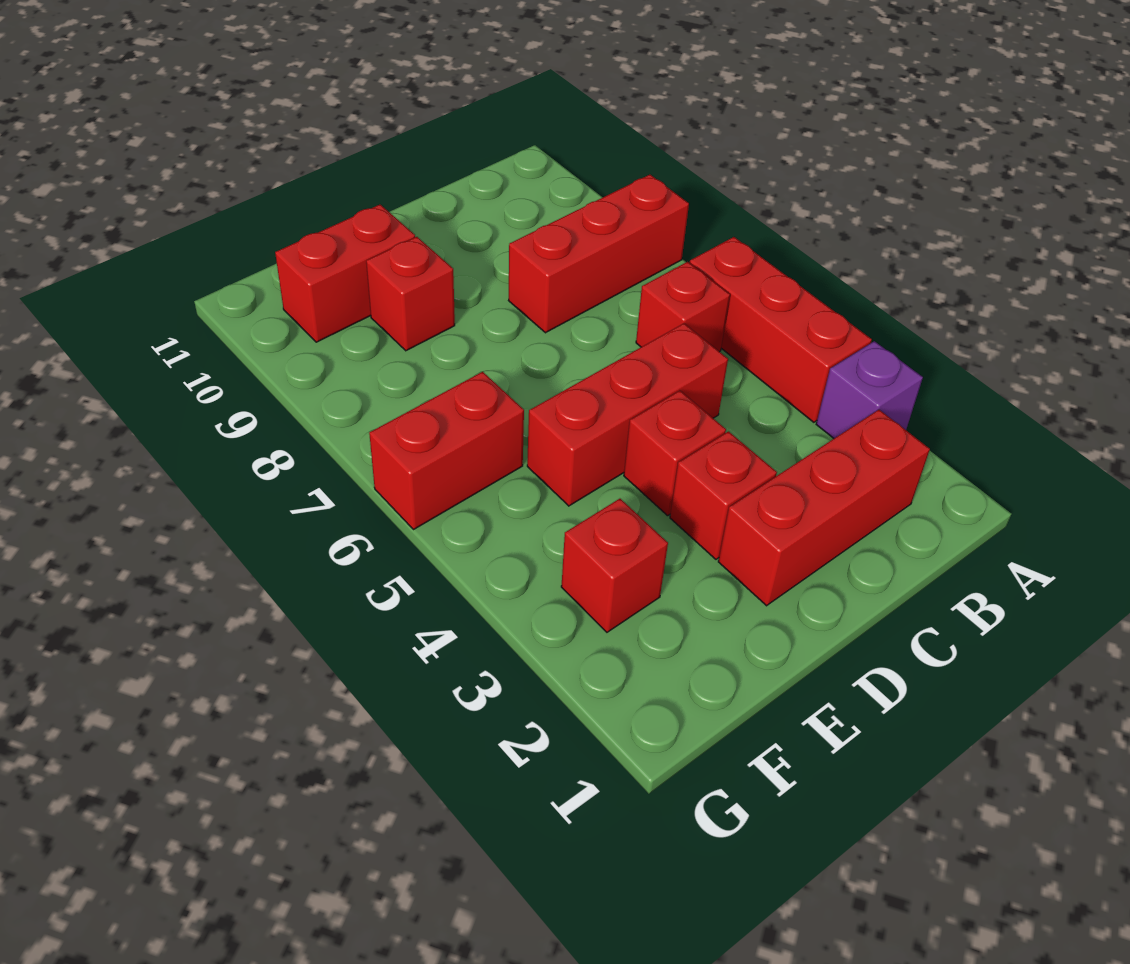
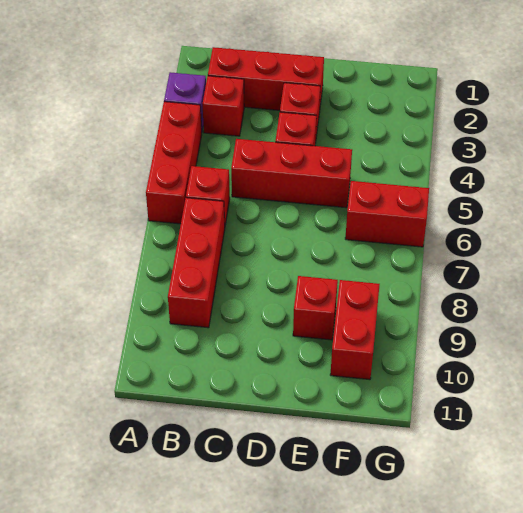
red 1x3 brick [509,175,689,333] -> red 1x3 brick turned to [168,198,225,328]
red 1x2 brick [275,205,415,342] -> red 1x2 brick turned to [330,280,380,380]
red 1x1 brick [561,499,668,632] -> red 1x1 brick moved to [203,76,244,136]

